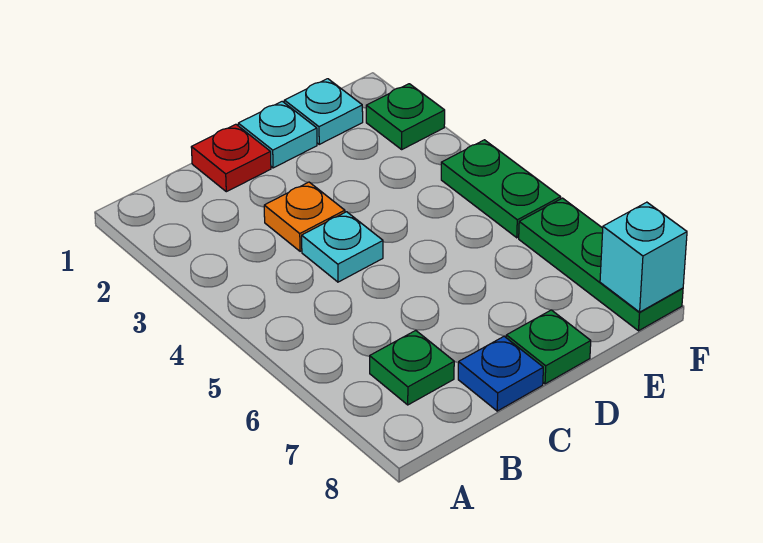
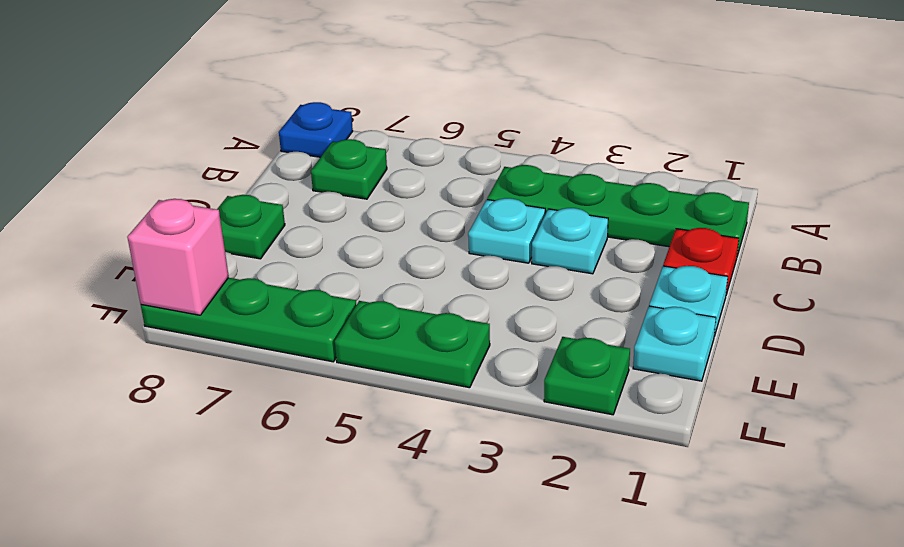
none -> green 1x4 plate [487,165,749,256]
orange 1x1 plate [264,182,345,251] -> cyan 1x1 plate [532,208,608,274]
blue 1x1 plate [458,336,543,411] -> blue 1x1 plate moved to [279,102,353,157]
cyan 1x1 brick [600,202,687,312] -> pink 1x1 brick [127,199,229,315]

